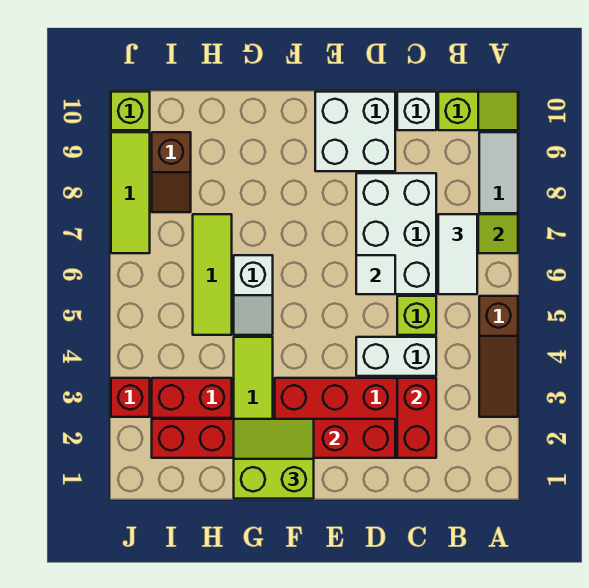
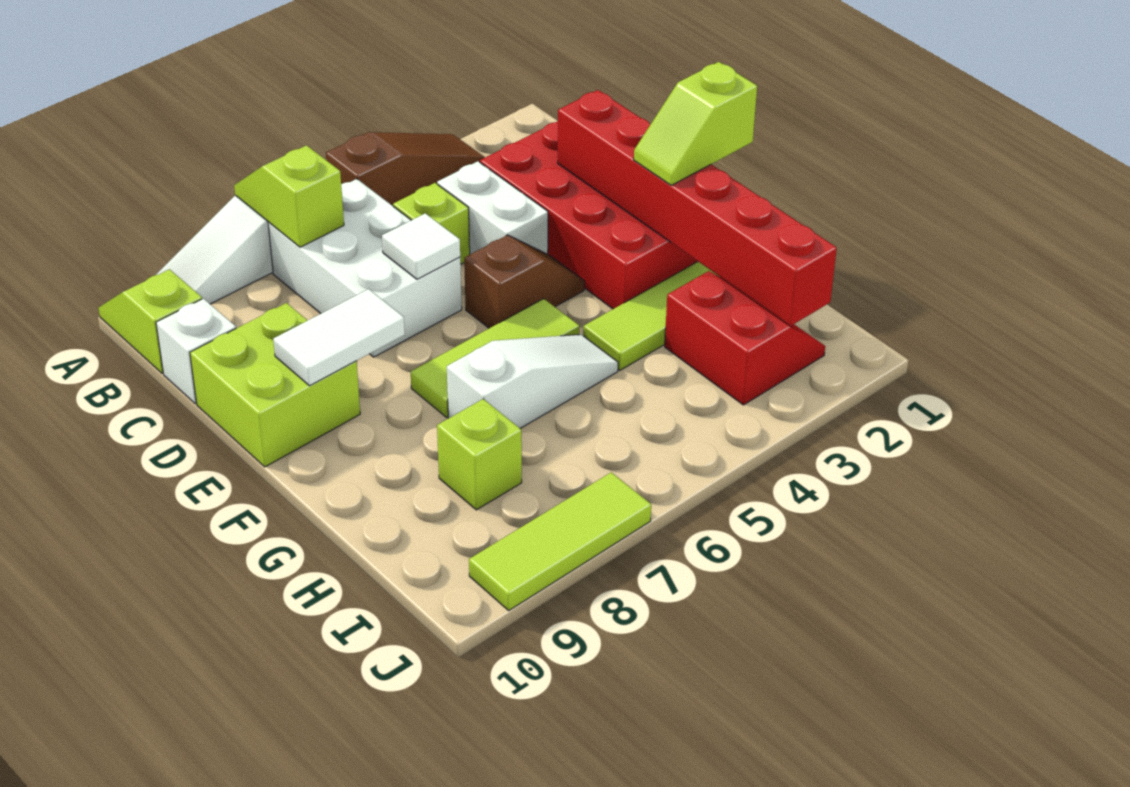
white 1x2 tile [438,214,477,294] -> white 1x2 tile moved to [273,289,405,386]
red 1x2 brick [397,378,436,458] -> none
white 2x3 brick [356,173,436,294] -> white 2x3 brick turned to [268,179,462,357]
white 2x2 brick [315,92,395,171] -> lime 2x2 brick [190,303,360,467]
lime 2x2 slope [234,419,314,499] -> lime 1x2 slope [634,62,757,185]
white 1x2 slope [234,255,273,335] -> white 1x3 slope [447,334,618,428]
lime 1x3 tile [193,214,232,335] -> lime 1x3 tile moved to [411,299,580,417]
brown 1x2 slope [152,132,191,212] -> brown 1x2 slope moved to [464,235,585,328]
red 1x1 brick [111,378,150,417] -> none
lime 1x1 brick [111,92,150,130] -> lime 1x1 brick moved to [437,399,522,510]

